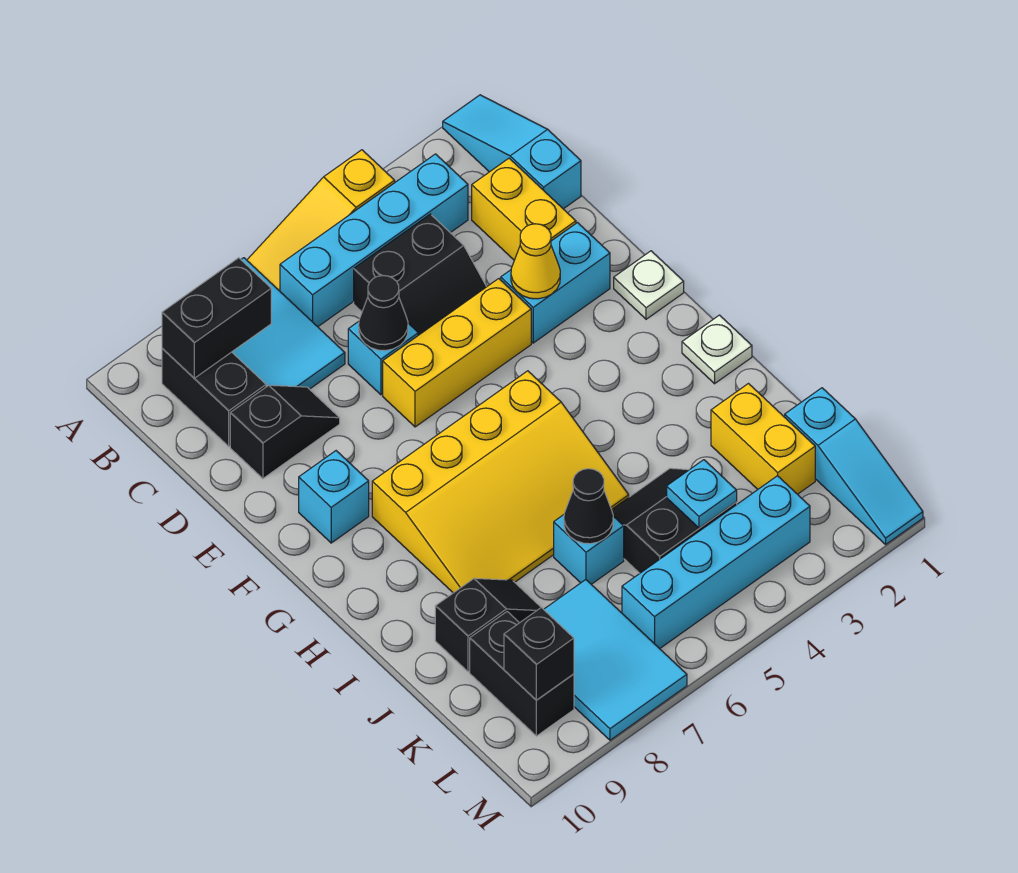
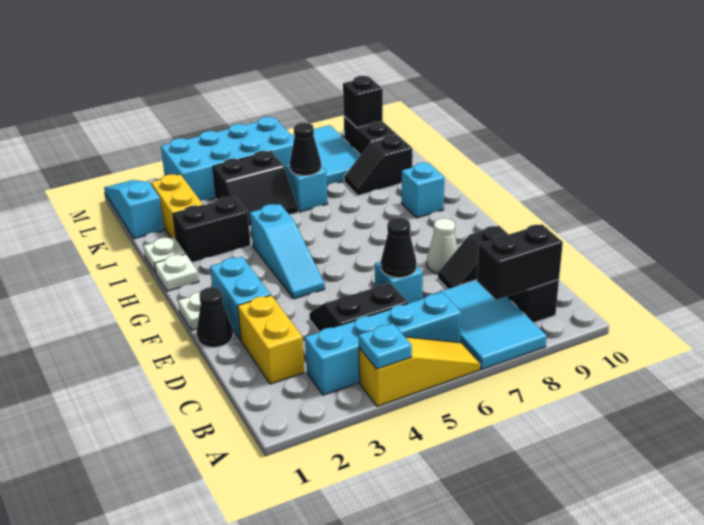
cyan 1x3 slope [443,95,581,209] -> cyan 1x3 slope moved to [250,204,325,299]
none -> black 1x1 cone [197,287,233,347]
cyan 1x2 brick [501,223,610,343] -> cyan 1x2 brick turned to [210,257,271,340]
yellow 1x1 cone [511,224,560,299] -> none
yellow 1x3 brick [383,279,531,427] -> none
none -> white 1x1 cone [427,218,458,274]
cyan 1x1 brick [299,451,369,543] -> cyan 1x1 brick moved to [402,163,444,218]
yellow 3x4 slope [372,371,629,593] -> none
none -> white 1x1 plate [143,237,185,273]
none -> black 1x2 brick [173,197,251,262]
cyan 1x1 plate [667,460,737,528] -> cyan 1x1 plate moved to [359,324,412,369]
cyan 1x4 brick [622,476,810,649] -> cyan 2x4 brick [161,117,294,201]

